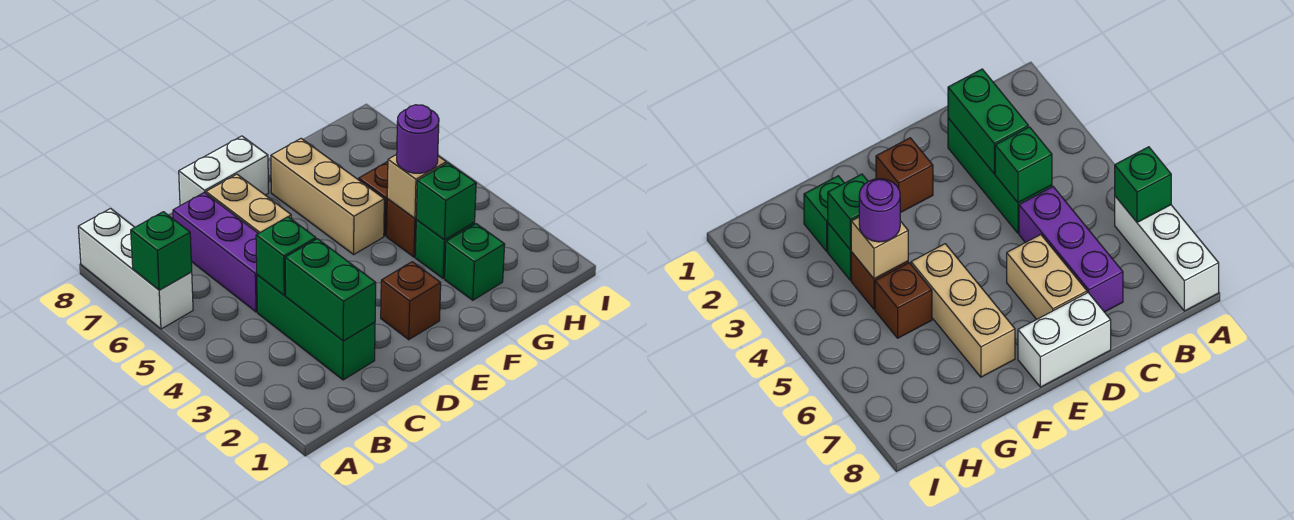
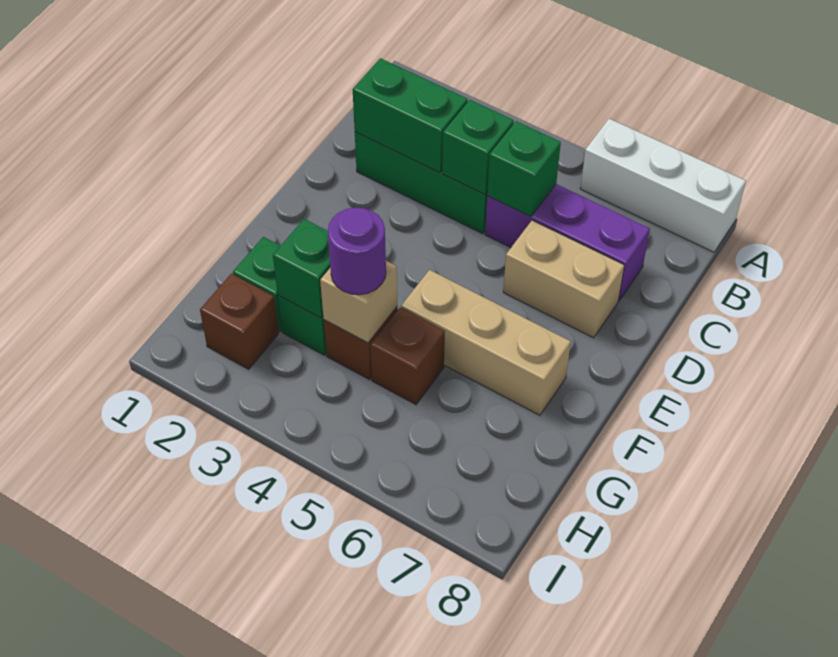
green 1x1 brick [131,212,192,290] -> green 1x1 brick moved to [487,121,561,217]
white 1x2 brick [179,136,269,206] -> none
brown 1x1 brick [381,262,441,340] -> brown 1x1 brick moved to [200,274,279,369]

